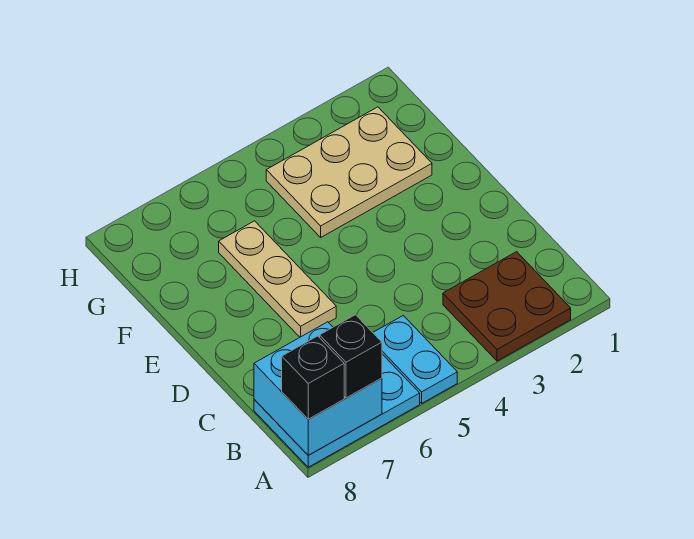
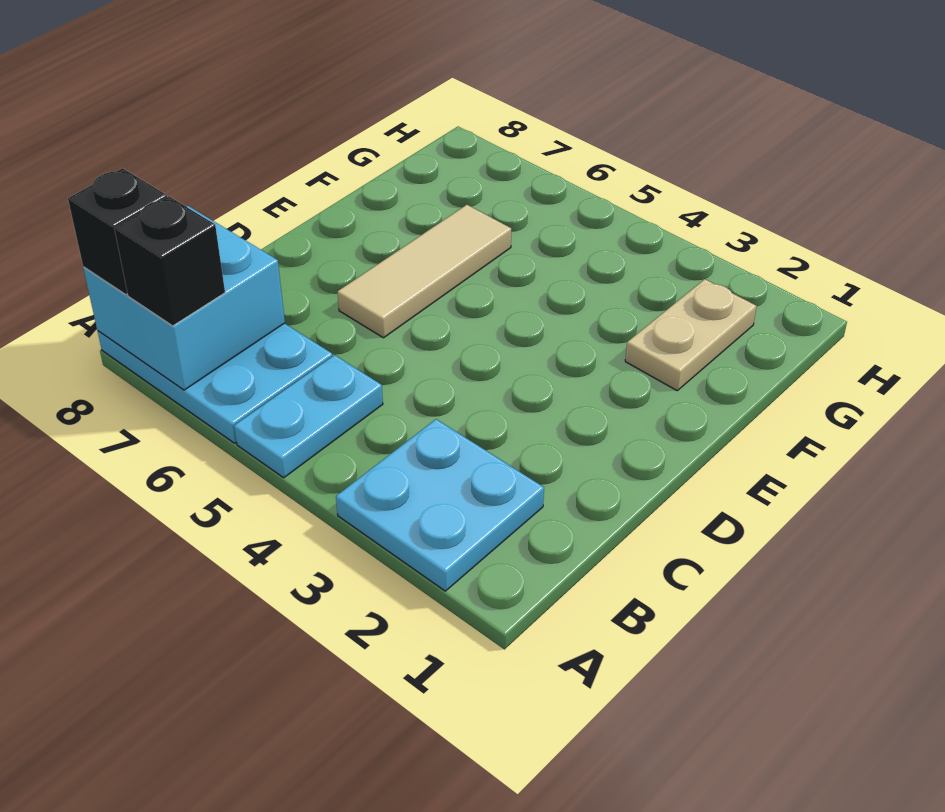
brown 2x2 plate [443,252,571,361] -> cyan 2x2 plate [336,419,544,591]
tan 1x3 plate [219,221,336,337] -> tan 1x3 tile [338,205,511,338]
tan 2x3 plate [266,107,432,237] -> tan 1x2 plate [625,279,757,390]

